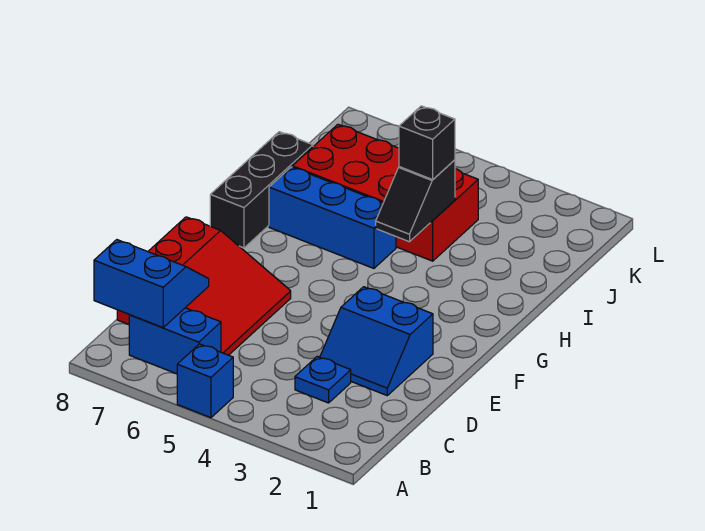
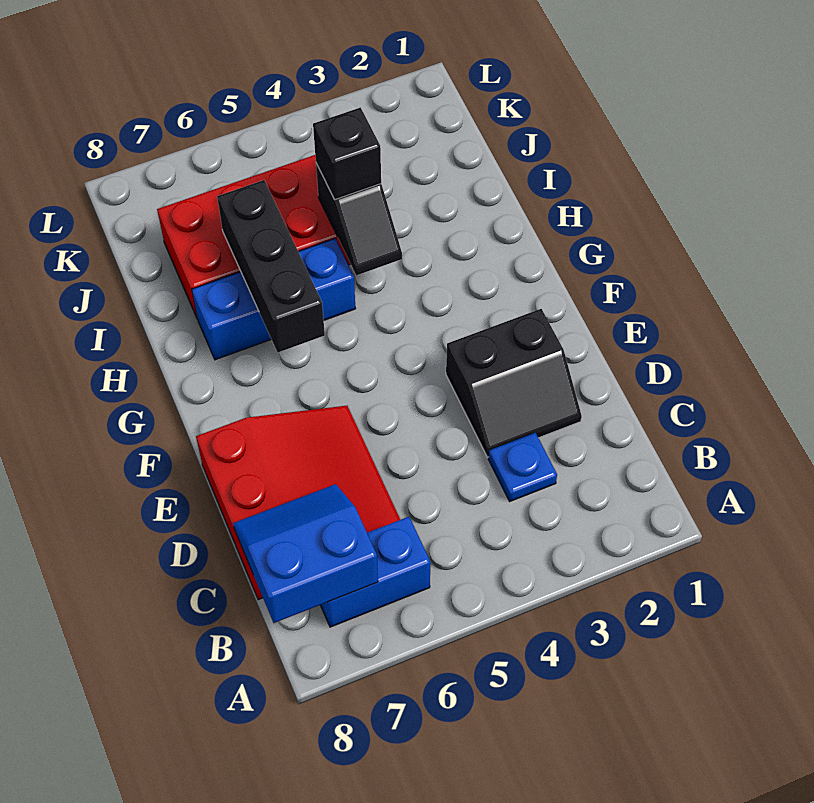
blue 1x1 brick [177,344,233,418] -> none
blue 2x2 slope [320,287,433,395] -> black 2x2 slope [446,309,582,457]
black 1x3 brick [210,132,313,248] -> black 1x3 brick moved to [217,180,325,352]

